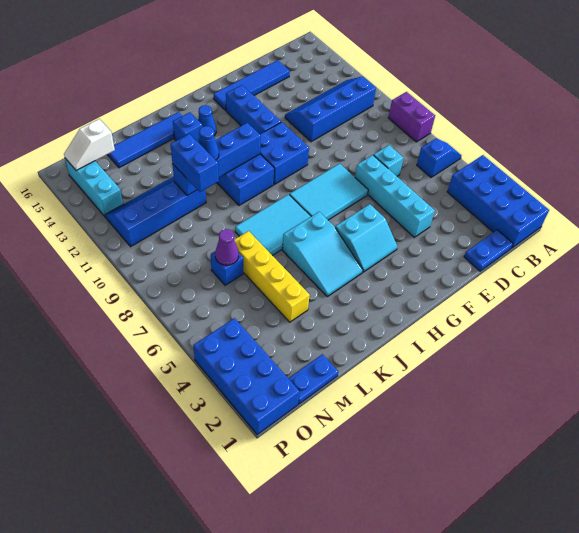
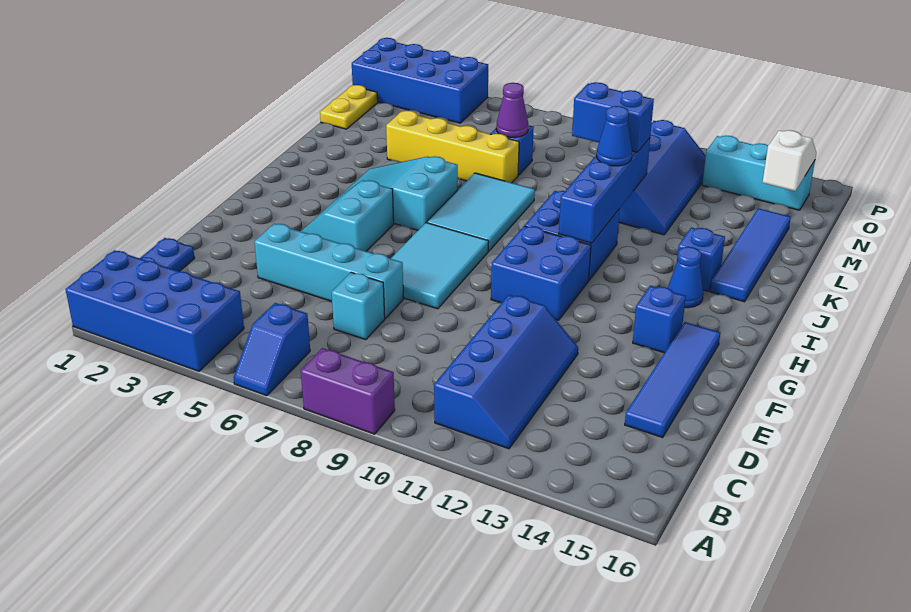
blue 1x3 brick [226,85,281,134] -> blue 1x1 brick [633,286,686,353]
blue 1x2 plate [288,354,338,404] -> yellow 1x2 plate [320,85,378,129]

